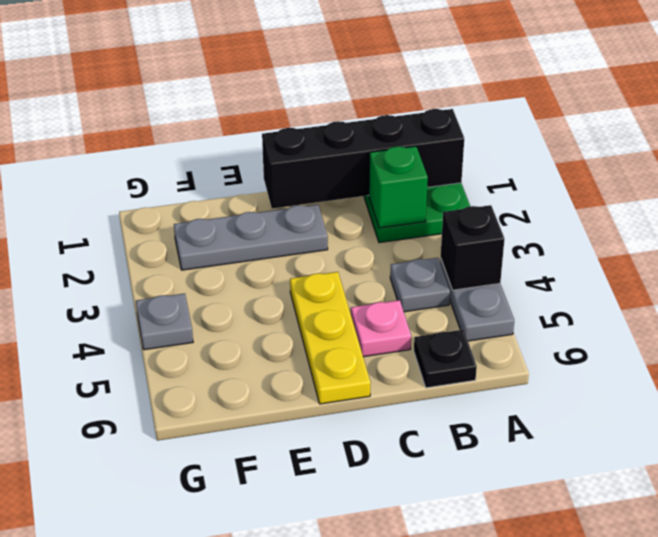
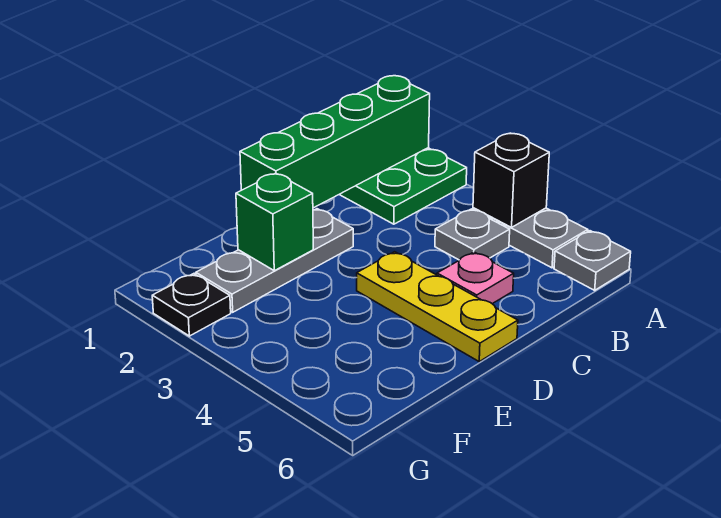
black 1x4 brick [262,109,464,208] -> green 1x4 brick [240,76,430,208]
green 1x1 brick [369,146,428,228] -> green 1x1 brick moved to [236,173,313,271]
black 1x1 plate [414,330,477,388] -> black 1x1 plate moved to [152,274,231,336]
grey 1x1 plate [136,293,193,350] -> grey 1x1 plate moved to [554,231,631,290]

